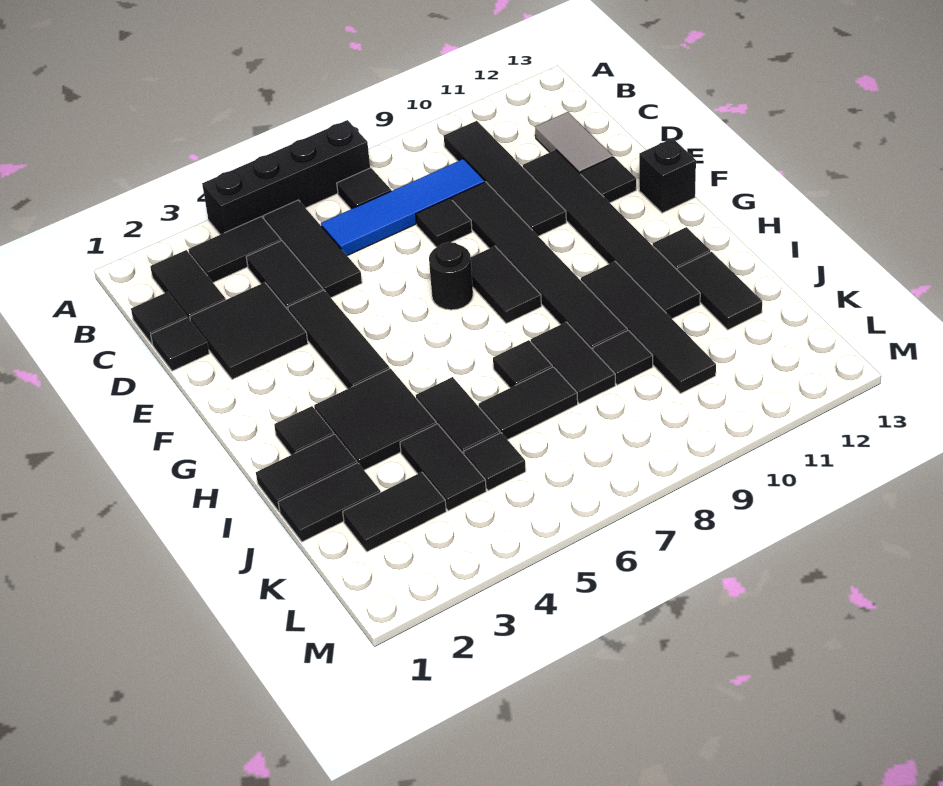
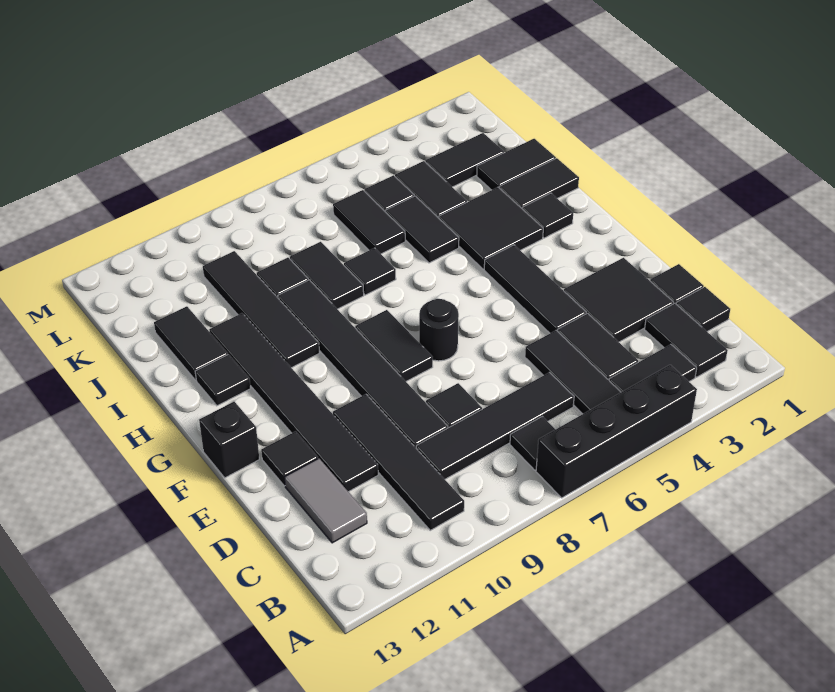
blue 1x4 tile [321,159,485,256] -> black 1x4 tile [416,372,574,479]
black 1x2 tile [479,367,578,440] -> black 1x2 tile turned to [333,190,405,254]

